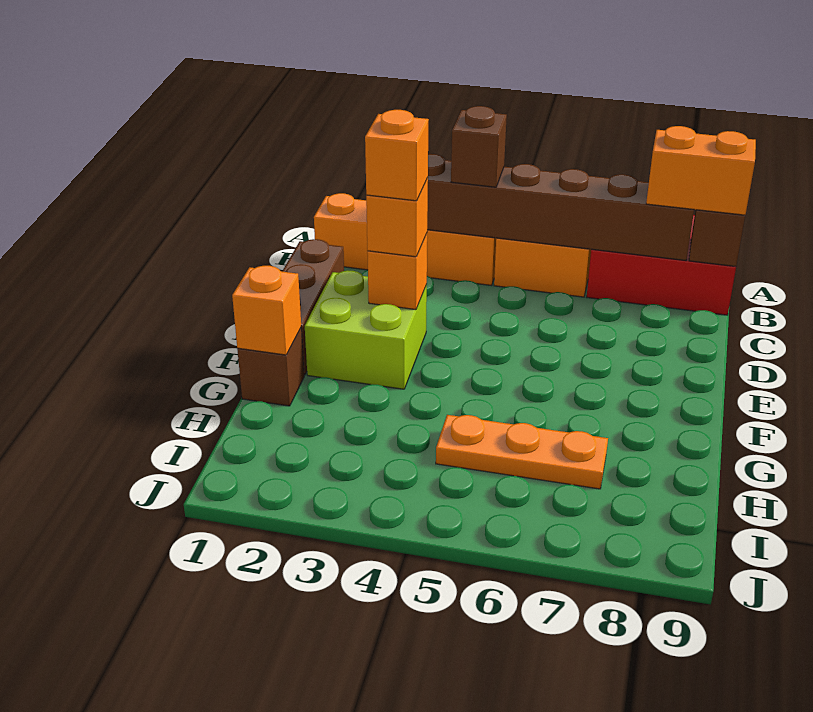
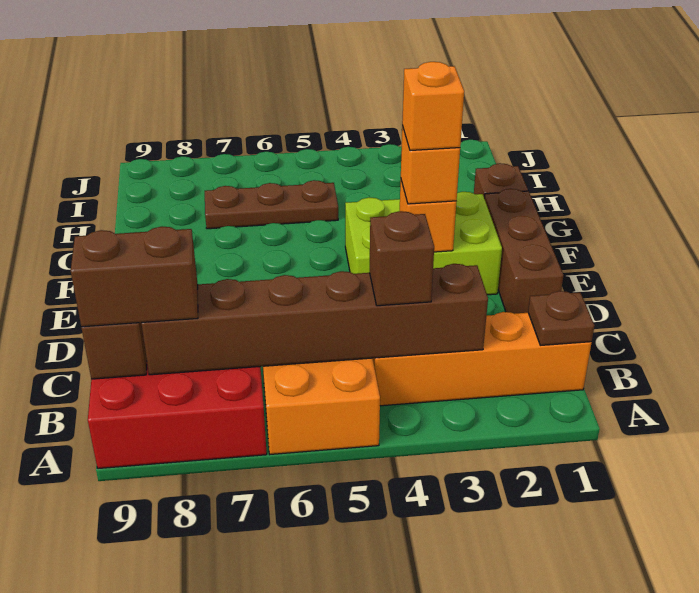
none -> brown 1x1 plate [528,291,594,345]
orange 1x2 brick [646,126,756,215] -> brown 1x2 brick [71,226,198,327]
lime 2x2 brick [305,270,427,389] -> lime 2x3 brick [345,192,502,295]
orange 1x1 brick [232,266,301,355] -> none
orange 1x3 plate [436,415,608,489] -> brown 1x3 plate [205,180,338,229]

